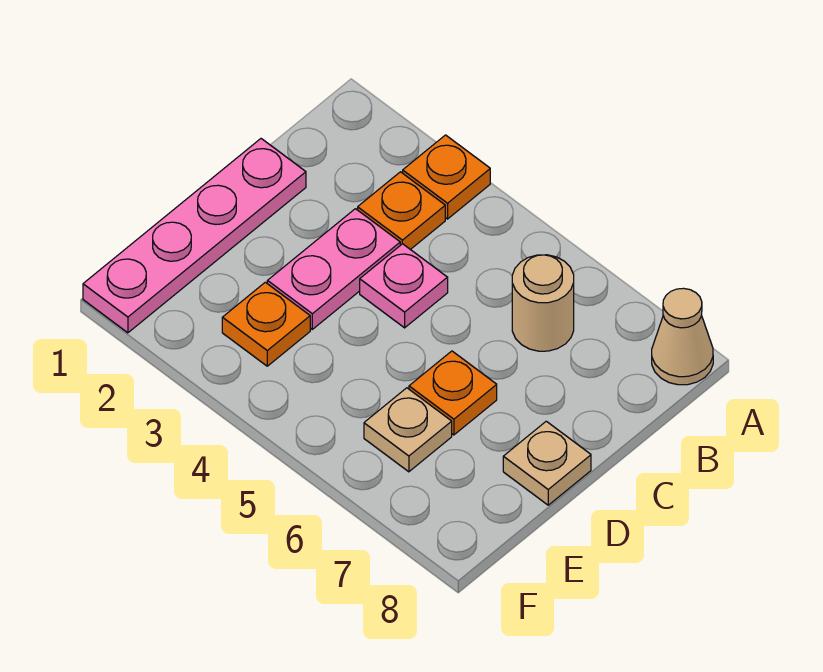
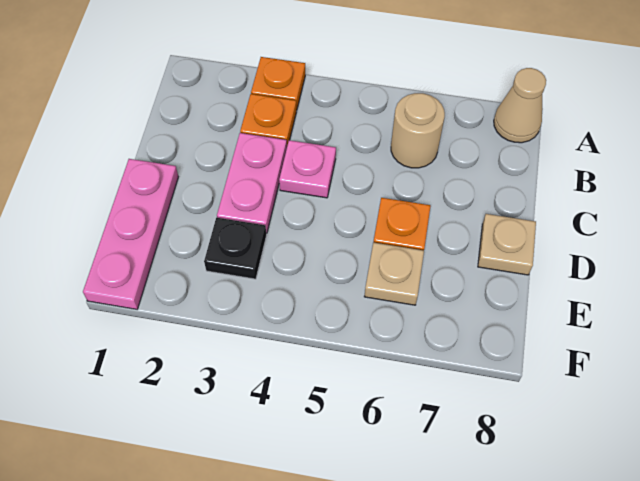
pink 1x4 plate [83,139,306,333] -> pink 1x3 plate [83,159,178,309]
orange 1x1 plate [222,282,310,366] -> black 1x1 plate [204,218,266,279]

